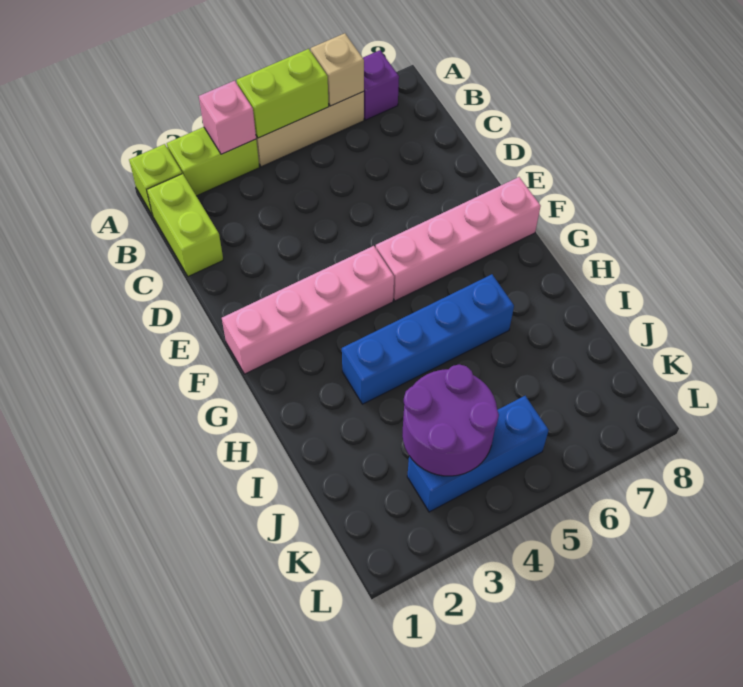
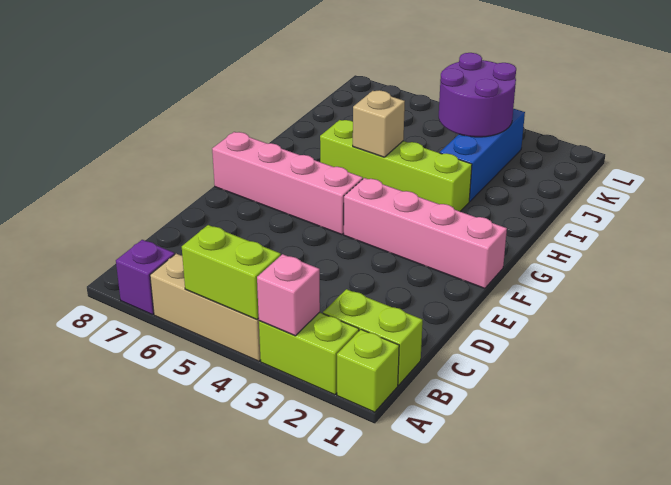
tan 1x1 brick [311,33,364,106] -> tan 1x1 brick moved to [353,90,405,157]
lime 1x2 brick [147,174,223,277] -> lime 1x2 brick turned to [323,289,423,385]
blue 1x4 brick [342,274,514,404] -> lime 1x4 brick [320,120,472,211]
blue 1x3 brick [407,396,549,512] -> blue 1x3 brick turned to [440,109,525,201]

